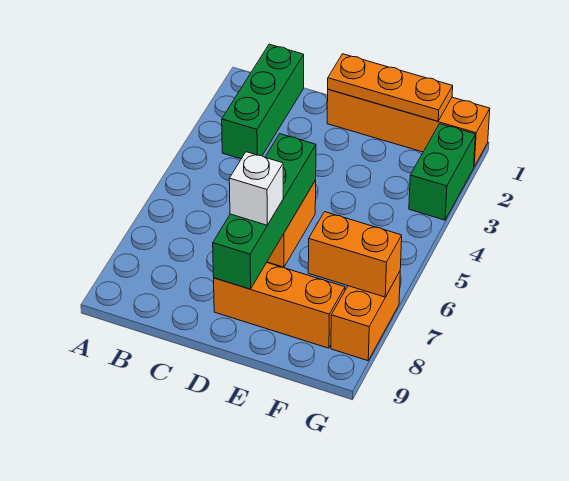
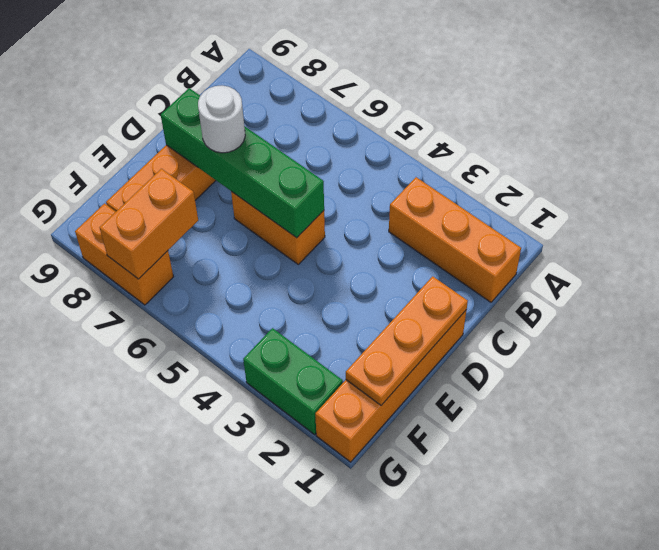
green 1x3 brick [222,44,304,159] -> orange 1x3 brick [389,177,521,302]
white 1x1 brick [229,152,283,225] -> white 1x1 round brick [198,86,245,153]

